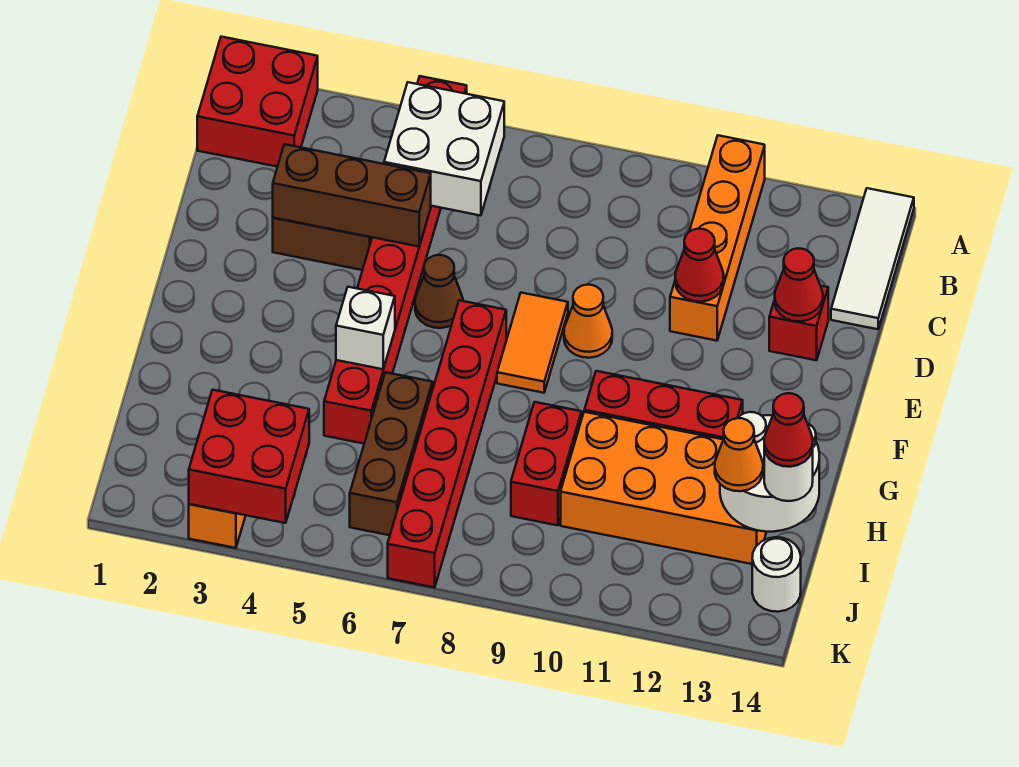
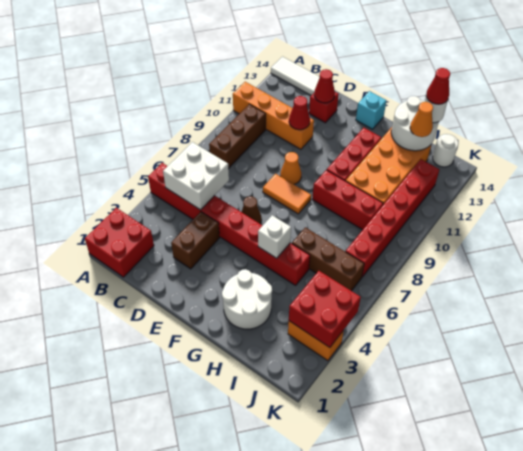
brown 1x3 brick [273,144,431,247] -> brown 1x3 brick moved to [209,104,266,169]
red 1x6 brick [388,300,506,587] -> red 1x6 brick turned to [346,159,439,277]
none -> cyan 1x1 brick [356,91,386,129]
none -> white 2x2 round brick [222,269,272,329]
red 1x2 brick [511,402,582,525] -> red 1x3 brick [312,170,383,230]

